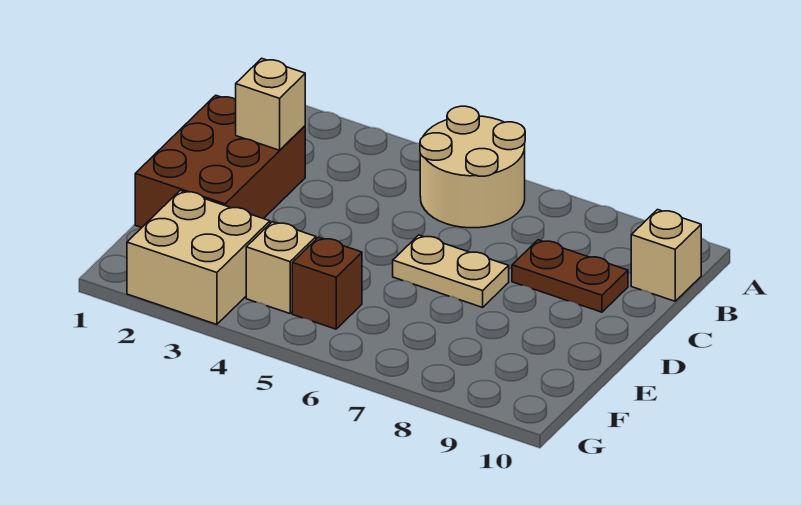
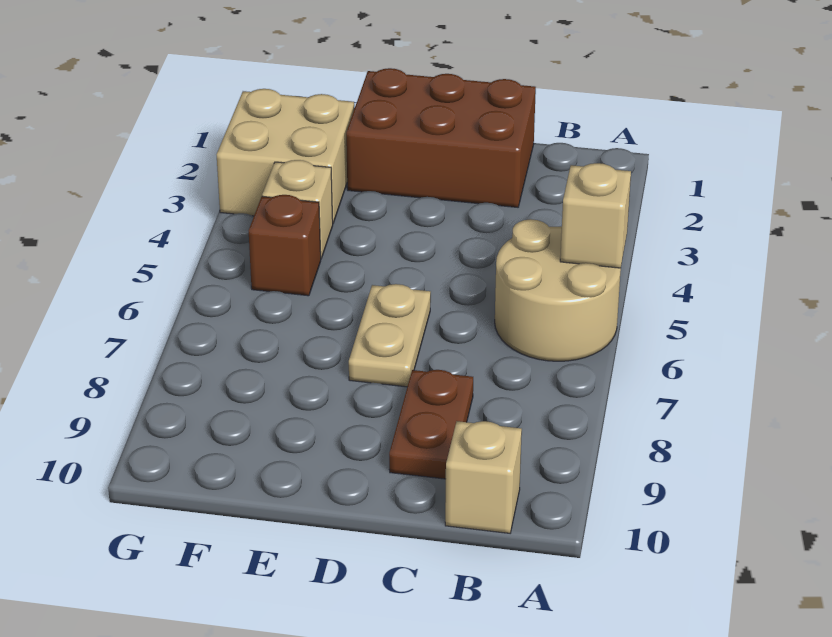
tan 1x1 brick [236,58,305,150] -> tan 1x1 brick moved to [560,163,631,268]

